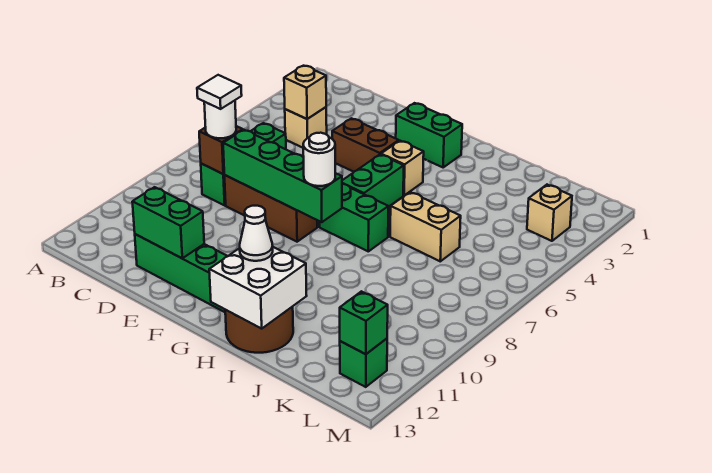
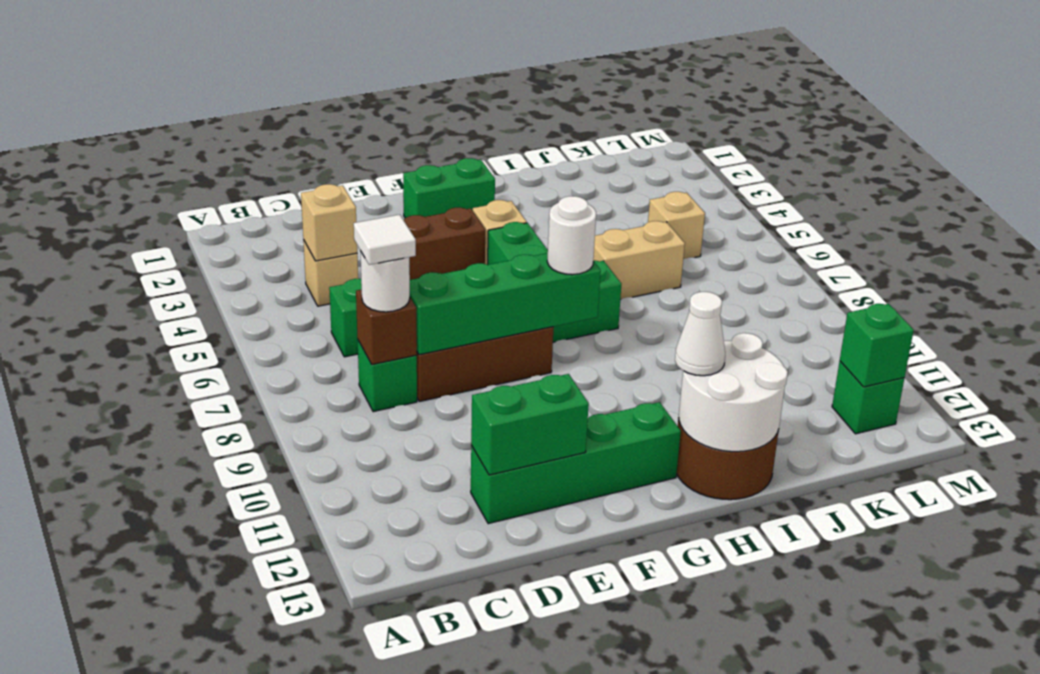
white 2x2 brick [209,247,307,329] -> white 2x2 round brick [679,333,788,452]
tan 1x1 brick [527,185,572,241] -> tan 1x1 brick moved to [648,192,705,259]

